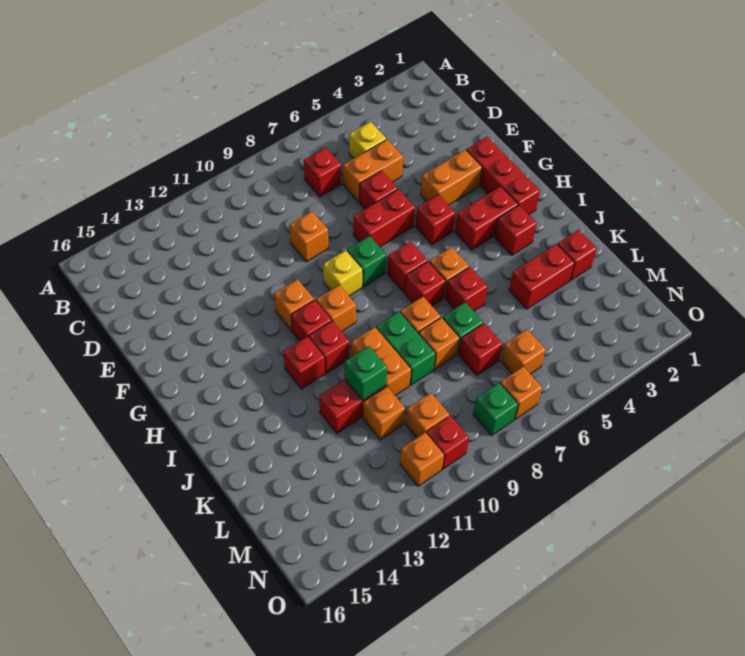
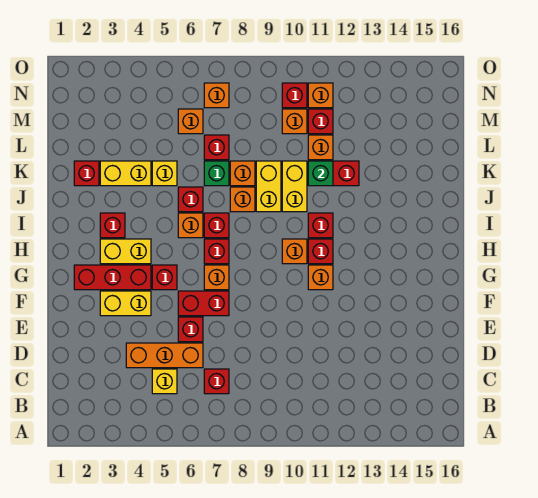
orange 1x2 brick [343,140,403,202] -> orange 1x3 brick [126,343,203,368]
orange 1x1 brick [290,211,328,262] -> orange 1x1 brick moved to [204,265,229,290]
red 1x3 brick [466,137,540,215] -> red 1x3 brick turned to [74,265,151,290]
orange 1x2 brick [421,150,482,205] -> yellow 1x2 brick [100,291,151,316]
green 1x1 brick [347,236,386,287] -> none
yellow 1x1 brick [323,250,363,296] -> yellow 1x1 brick moved to [152,161,177,186]
red 1x2 brick [455,186,518,250] -> yellow 1x2 brick [100,239,151,264]
red 1x1 brick [284,337,325,389] -> red 1x1 brick moved to [308,109,333,134]
green 1x2 brick [376,312,435,385] -> yellow 1x2 brick [256,161,281,212]
orange 1x2 brick [351,327,411,395] -> yellow 1x2 brick [282,161,307,212]
red 1x2 brick [509,244,575,309] -> yellow 1x2 brick [100,161,151,186]
green 1x1 brick [473,383,518,436] -> none

